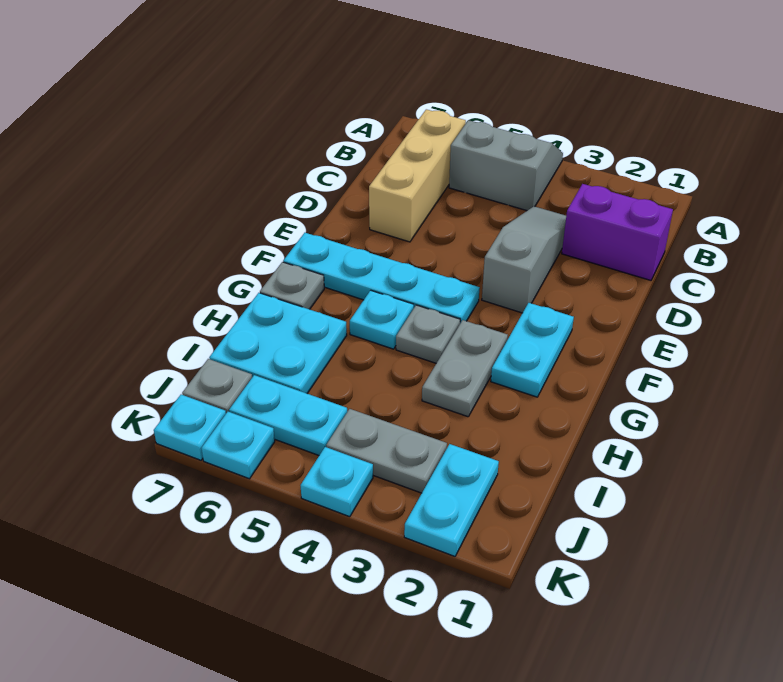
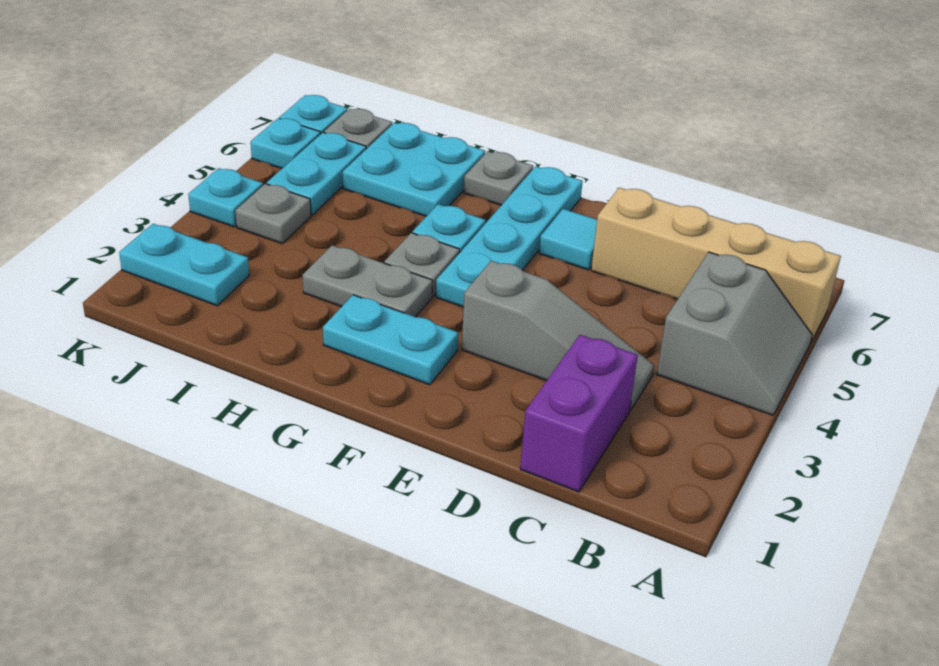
tan 1x3 brick [369,109,466,242] -> tan 1x4 brick [591,188,841,343]
none -> cyan 1x1 tile [539,209,597,270]
grey 1x2 plate [326,409,447,493] -> grey 1x1 plate [236,184,311,244]

